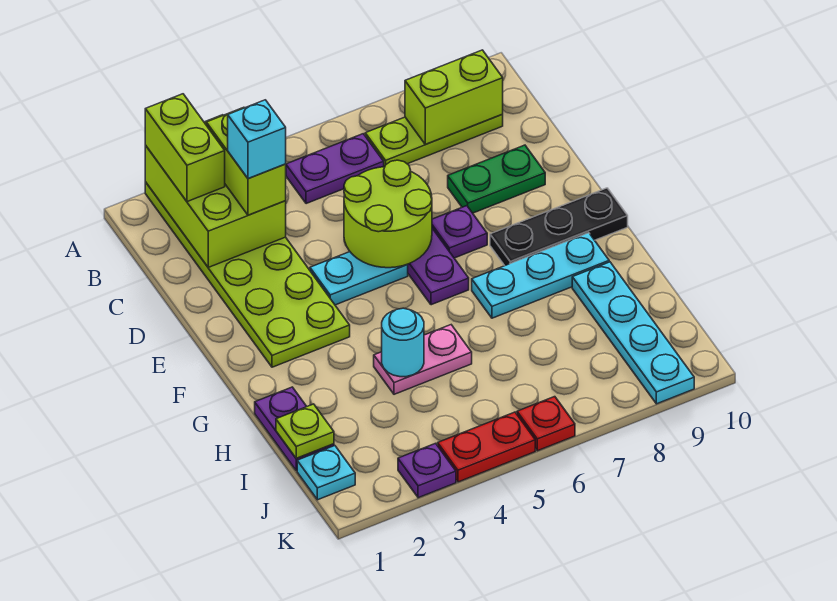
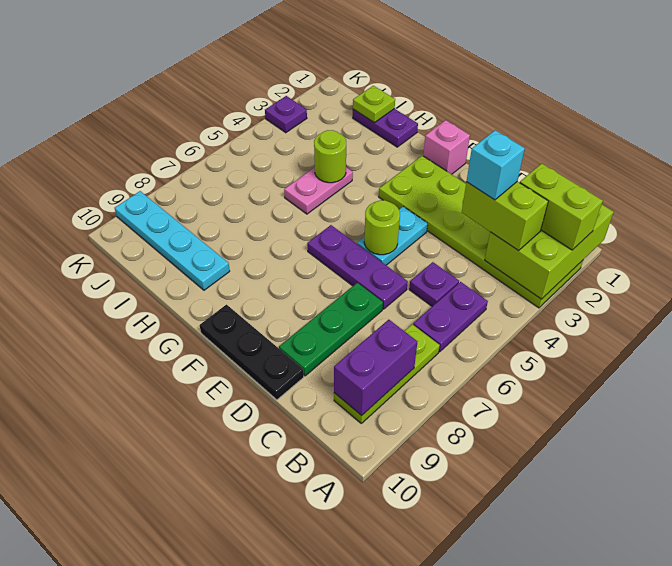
lime 2x3 brick [145,115,286,267] -> lime 2x3 brick turned to [485,205,614,299]
lime 1x2 brick [405,50,503,144] -> purple 1x2 brick [334,320,417,416]
lime 2x2 round brick [344,160,432,268] -> lime 1x1 round brick [364,200,400,255]
green 1x2 plate [448,145,545,213] -> green 1x3 plate [279,283,383,376]
purple 1x1 plate [432,206,487,258] -> purple 1x1 plate moved to [409,262,459,306]
none -> pink 1x1 brick [423,120,470,174]
black 1x3 plate [490,188,628,266] -> black 1x3 plate turned to [200,305,304,400]
cyan 1x3 plate [472,233,609,318] -> none
cyan 1x1 round brick [382,308,424,377] -> lime 1x1 round brick [314,130,346,183]
cyan 1x1 plate [297,446,355,500] -> none
red 1x2 plate [438,412,535,482] -> none
red 1x1 plate [517,397,575,451] -> none

